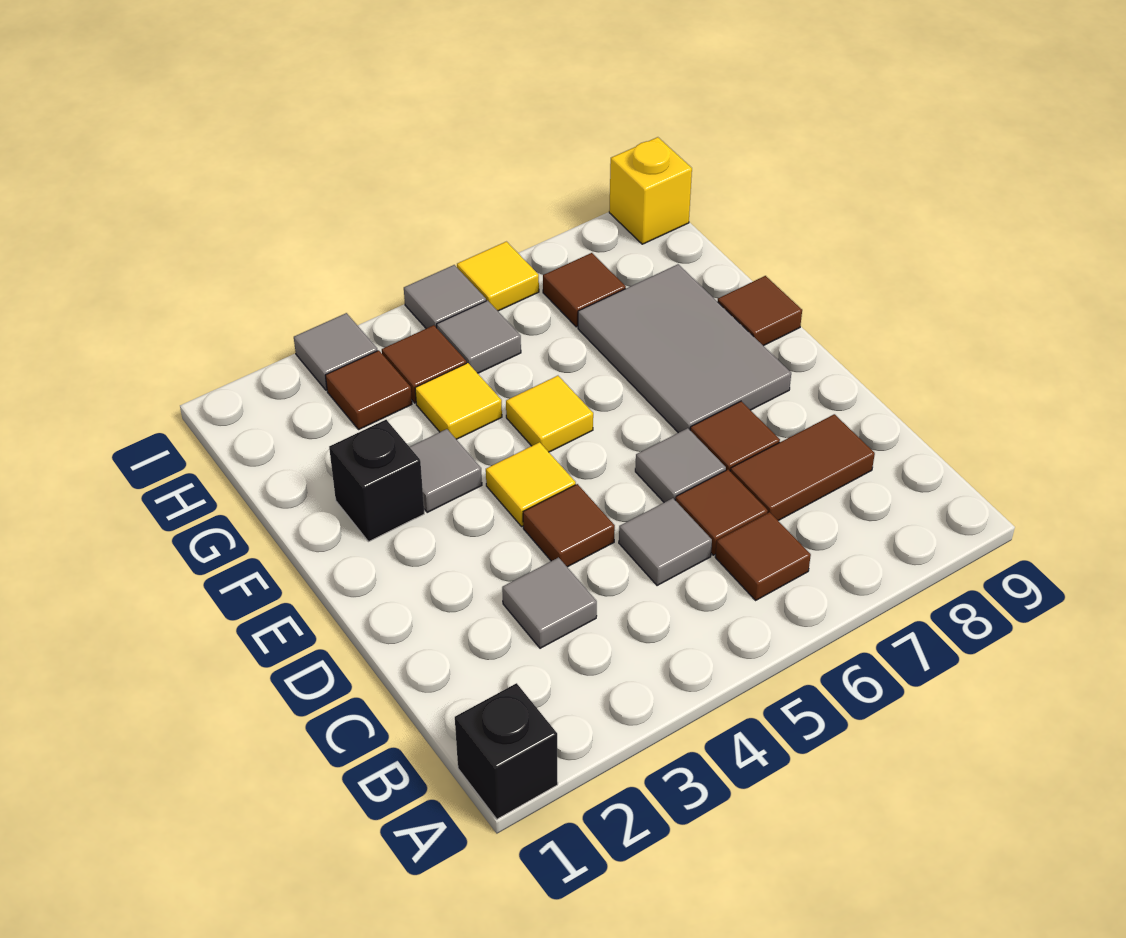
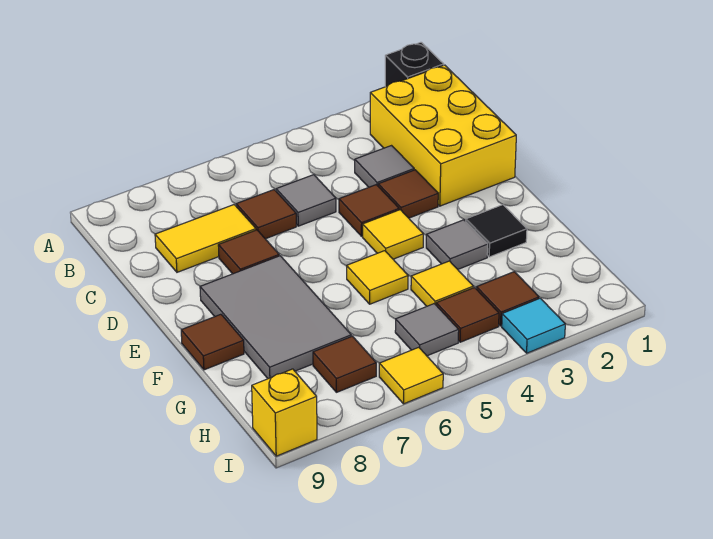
none -> yellow 2x3 brick [370,65,516,206]
brown 1x1 tile [715,512,811,600] -> brown 1x1 tile moved to [378,170,438,218]
brown 1x2 tile [730,414,875,521] -> yellow 1x2 tile [155,205,256,272]
grey 1x1 tile [635,428,726,502] -> none
black 1x1 brick [329,420,424,542] -> black 1x1 tile [466,205,527,257]
grey 1x1 tile [294,313,378,390] -> cyan 1x1 tile [502,298,565,353]
grey 1x1 tile [404,265,486,328] -> none

